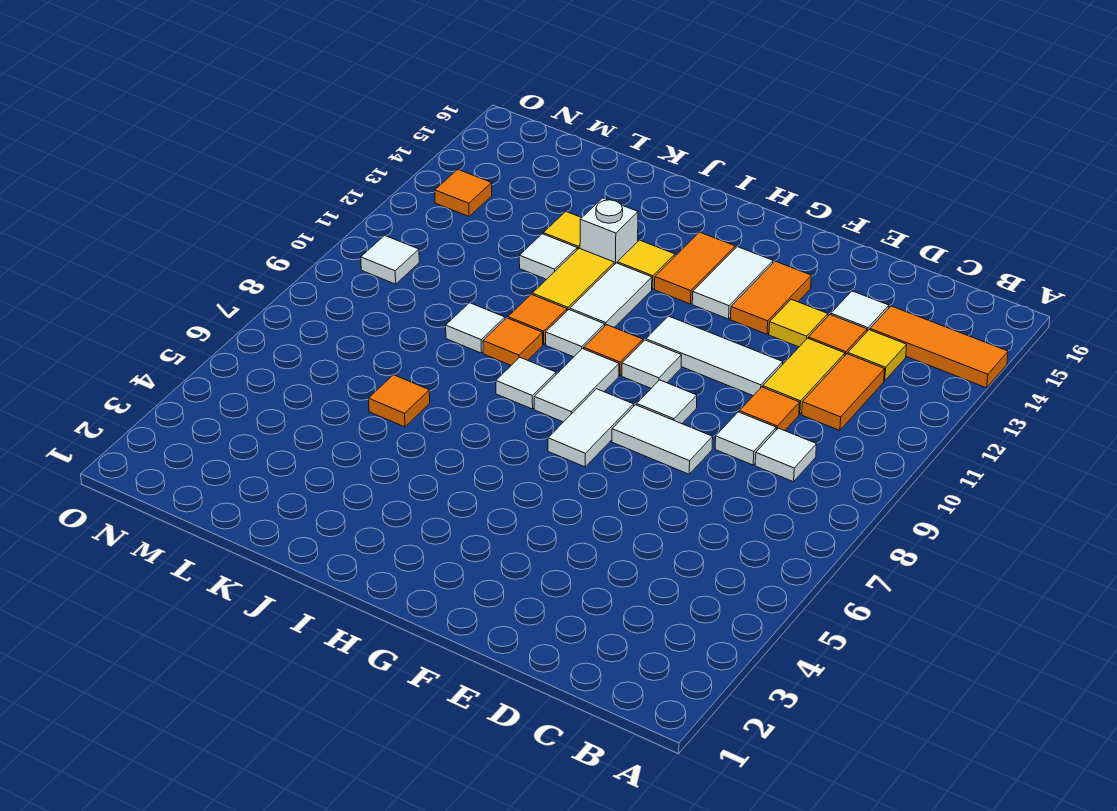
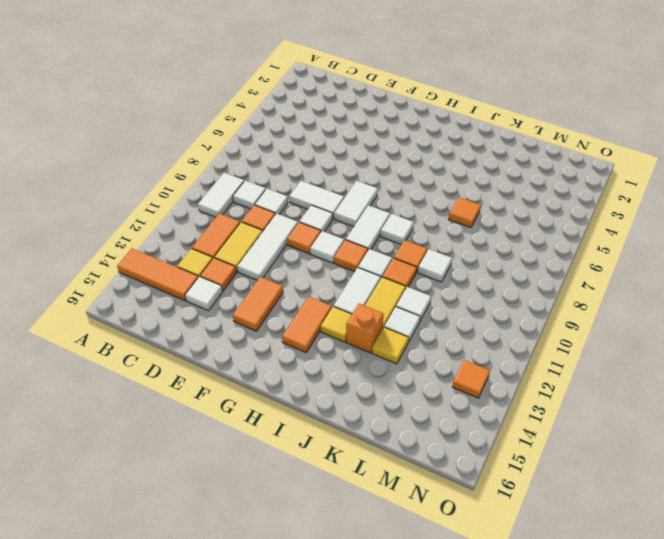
white 1x3 tile [646,316,783,396] -> white 1x3 tile turned to [237,214,298,280]
yellow 1x1 tile [769,299,828,347] -> none
none -> orange 1x1 tile [287,222,321,254]
white 1x2 tile [692,247,773,319] -> white 1x2 tile moved to [198,173,244,217]
white 1x1 brick [580,198,638,265] -> orange 1x1 brick [346,304,383,353]
white 1x1 tile [361,235,419,284] -> white 1x1 tile moved to [396,287,431,321]

